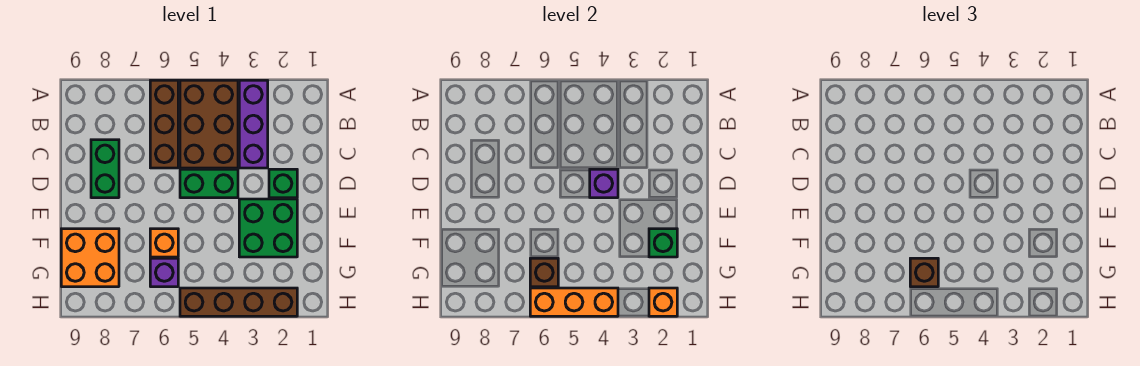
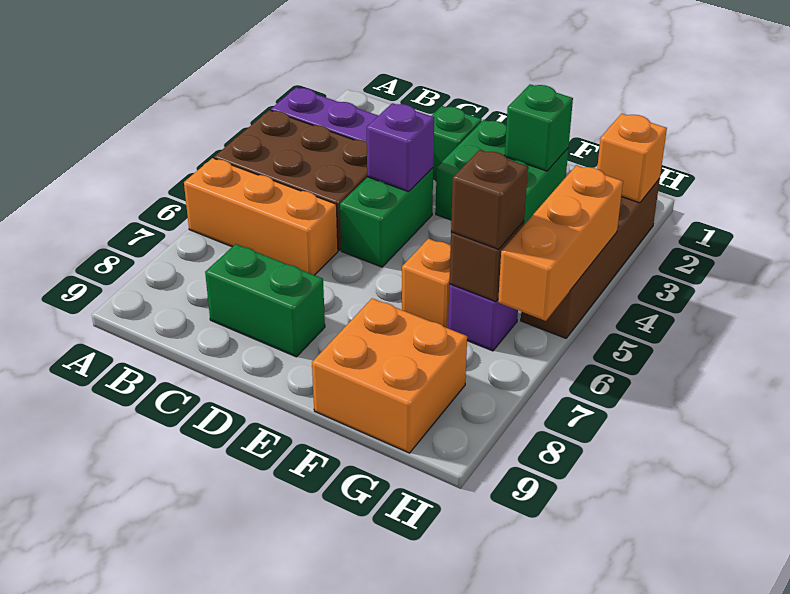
brown 1x3 brick [150,80,178,168] -> orange 1x3 brick [184,158,338,275]

